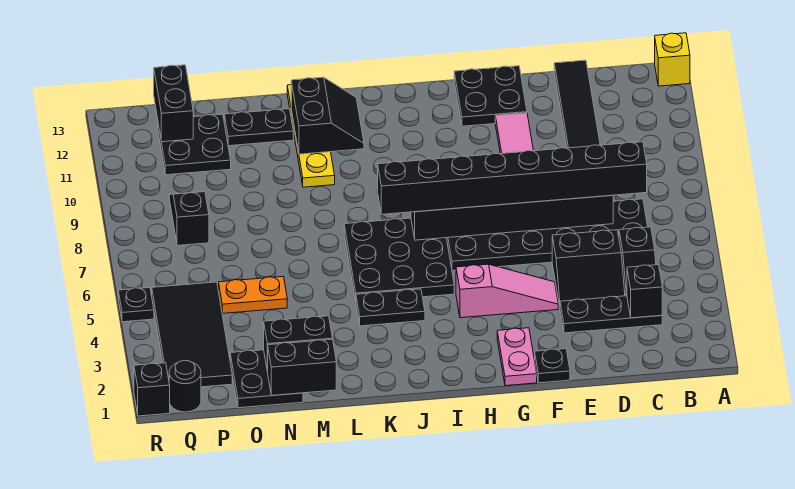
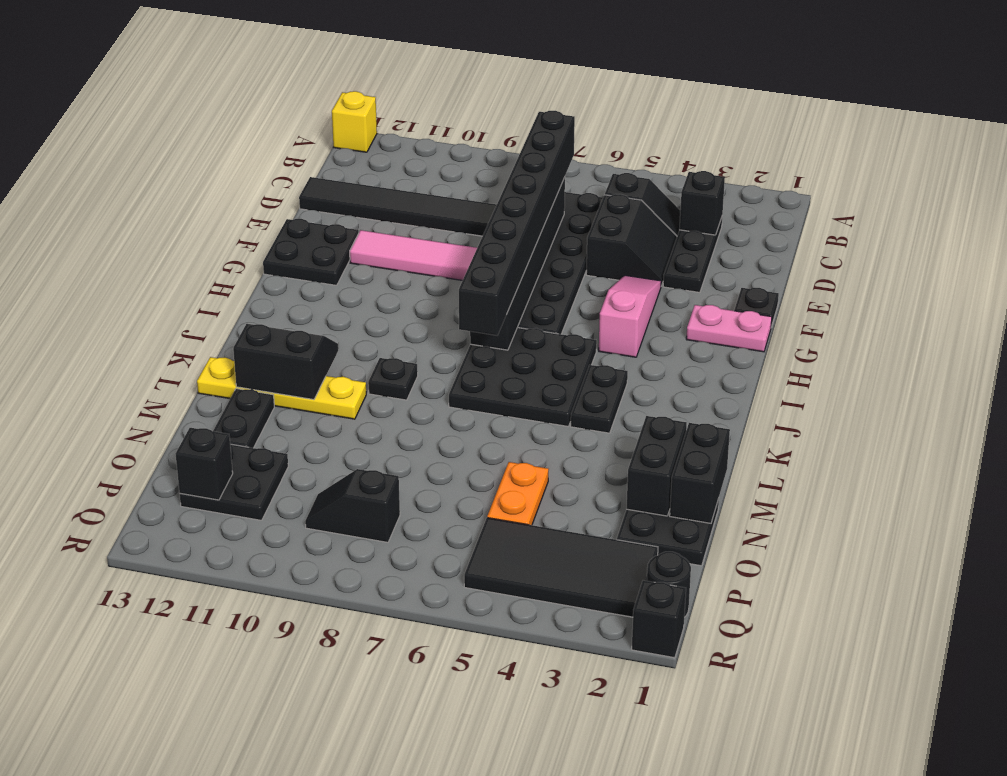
black 1x2 brick [154,65,193,142] -> black 1x1 brick [176,428,233,500]
black 1x1 plate [118,288,154,322] -> black 1x1 plate moved to [368,358,418,400]

